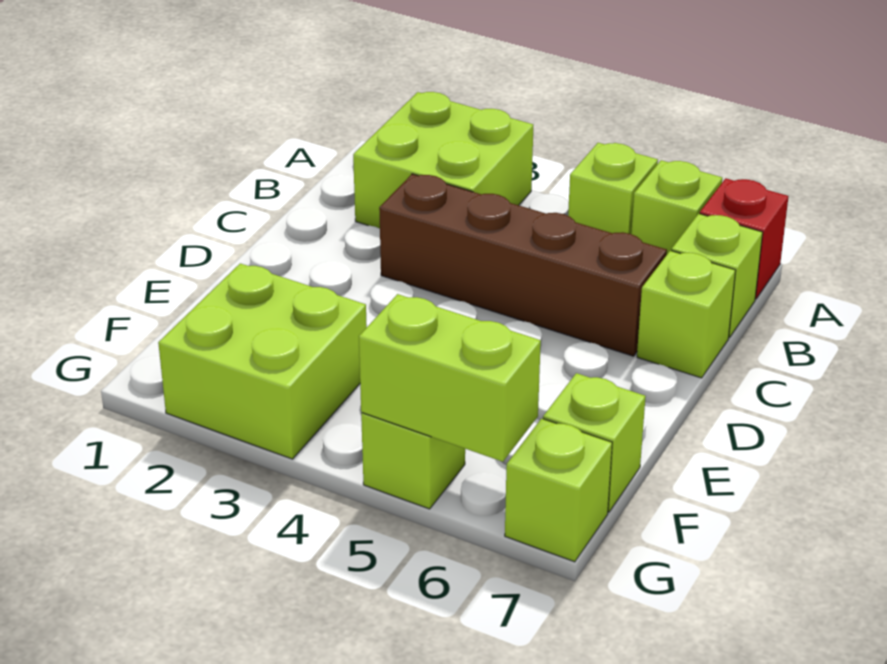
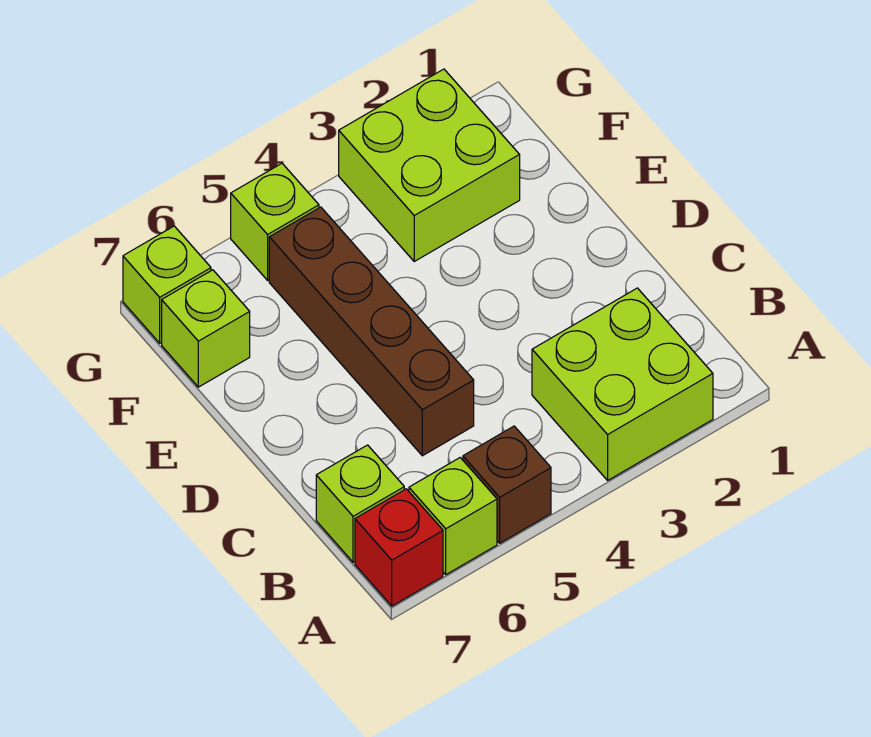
lime 1x1 brick [568,143,658,234] -> brown 1x1 brick [463,426,551,543]
brown 1x4 brick [379,174,667,356] -> brown 1x4 brick turned to [269,207,474,456]
lime 1x1 brick [637,251,736,378] -> none
lime 1x2 brick [359,294,541,462] -> none

